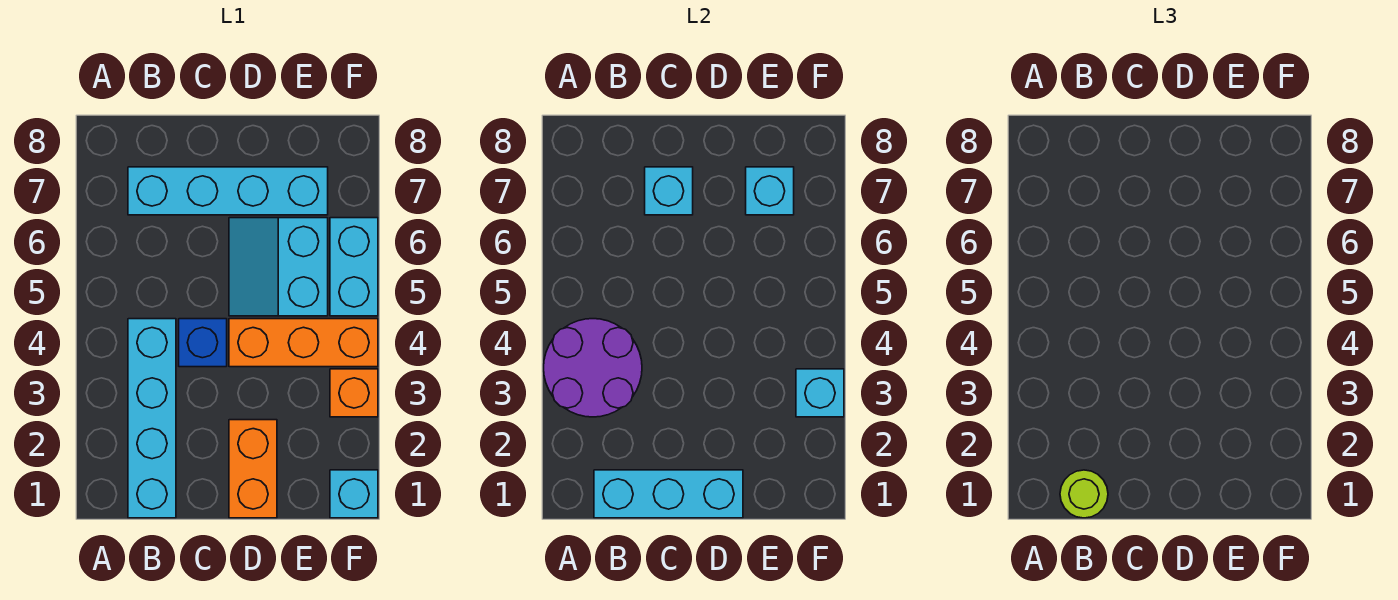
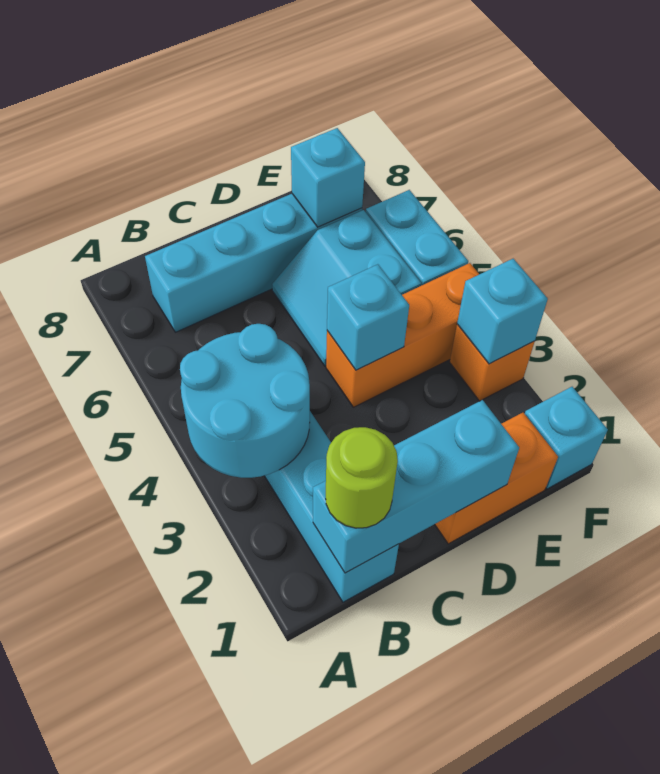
purple 2x2 round brick [544,319,642,417] -> cyan 2x2 round brick [180,324,310,478]
blue 1x1 brick [179,319,227,367] -> none
cyan 1x1 brick [645,167,693,215] -> cyan 1x1 brick moved to [327,264,409,370]
orange 1x2 brick [229,420,277,518] -> orange 1x2 brick turned to [435,413,558,544]

